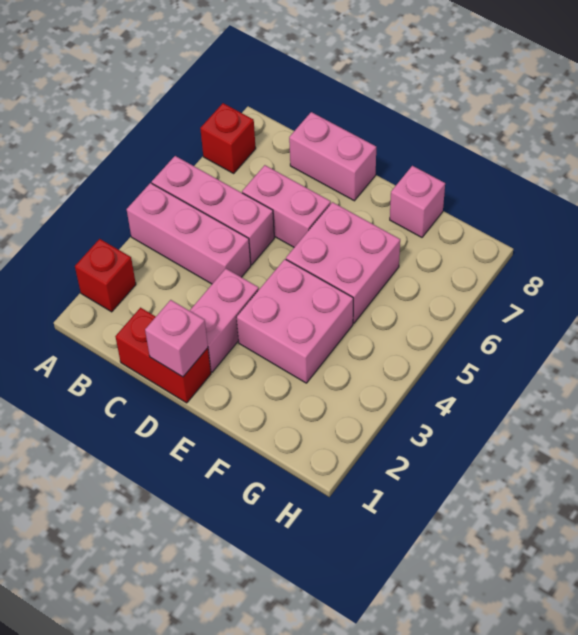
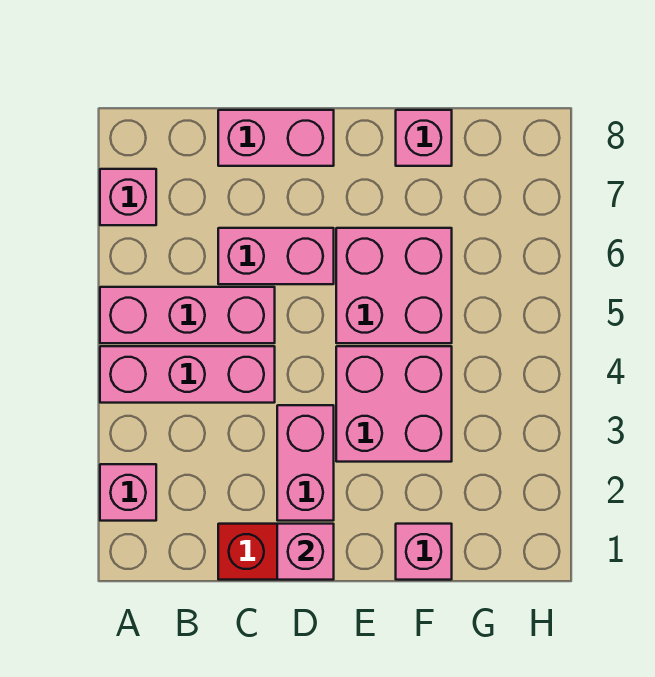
red 1x1 brick [75,239,136,312] -> pink 1x1 brick [100,464,156,521]
red 1x1 brick [200,103,256,173] -> pink 1x1 brick [100,169,156,225]
none -> pink 1x1 brick [396,524,452,580]

